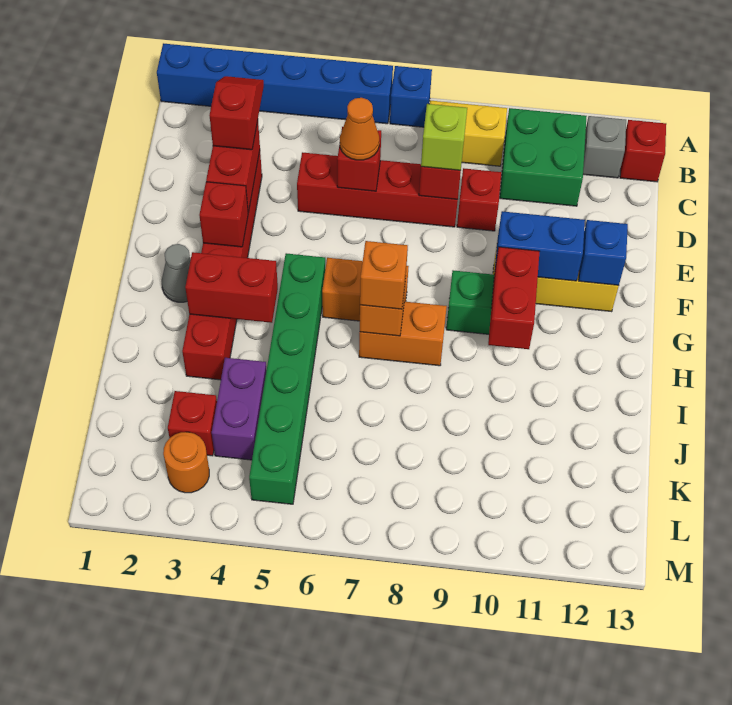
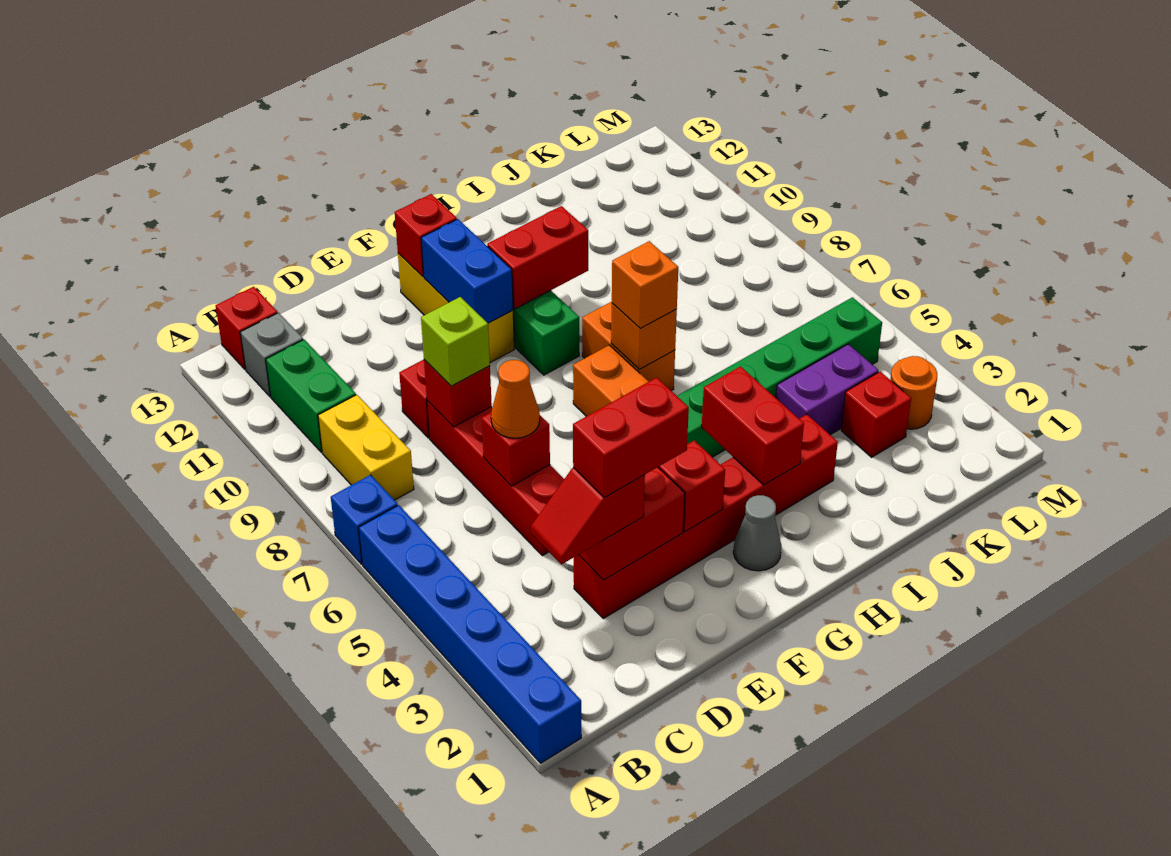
green 2x2 brick [500,108,587,206] -> green 1x2 brick [266,340,356,452]
none -> red 1x2 brick [573,377,689,498]
blue 1x1 brick [579,220,628,285] -> red 1x1 brick [395,194,457,277]

